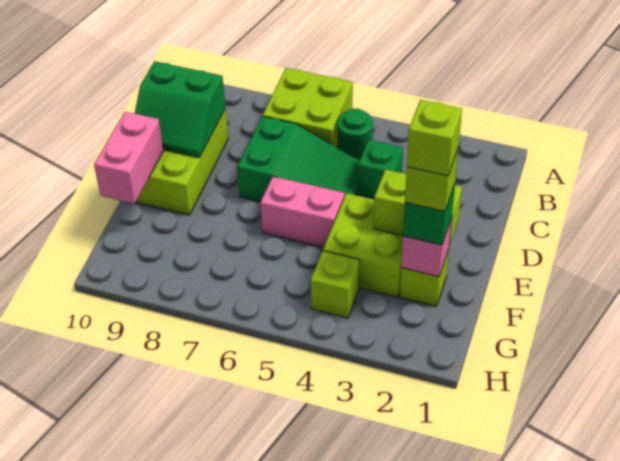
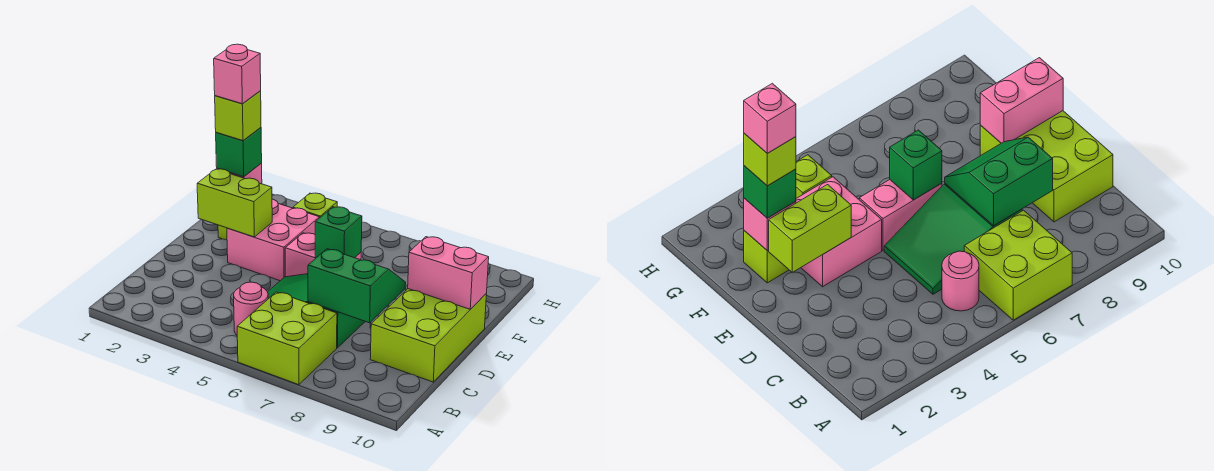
green 1x1 round brick [338,109,373,160] -> pink 1x1 round brick [234,282,268,335]
green 1x1 brick [358,140,403,198] -> green 1x1 brick moved to [315,207,362,258]
green 2x2 slope [135,61,225,158] -> green 2x2 slope moved to [308,249,406,323]
lime 2x2 brick [323,193,403,297] -> pink 2x2 brick [227,199,320,281]
pink 1x2 brick [94,112,164,204] -> pink 1x2 brick turned to [408,237,489,309]
lime 1x1 brick [407,100,462,176] -> pink 1x1 brick [214,44,261,104]

